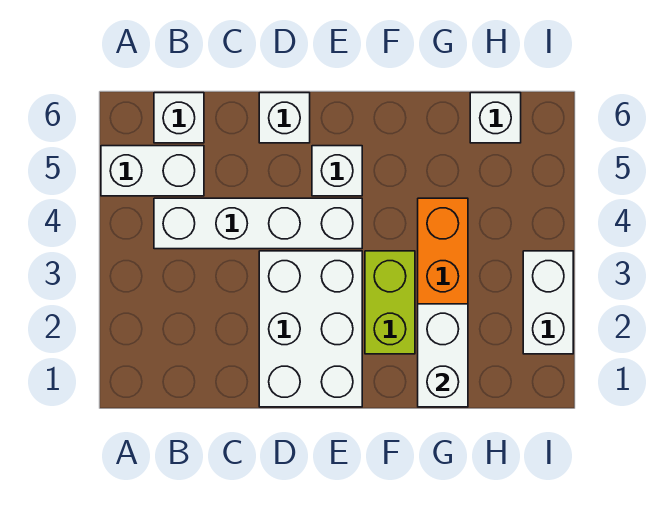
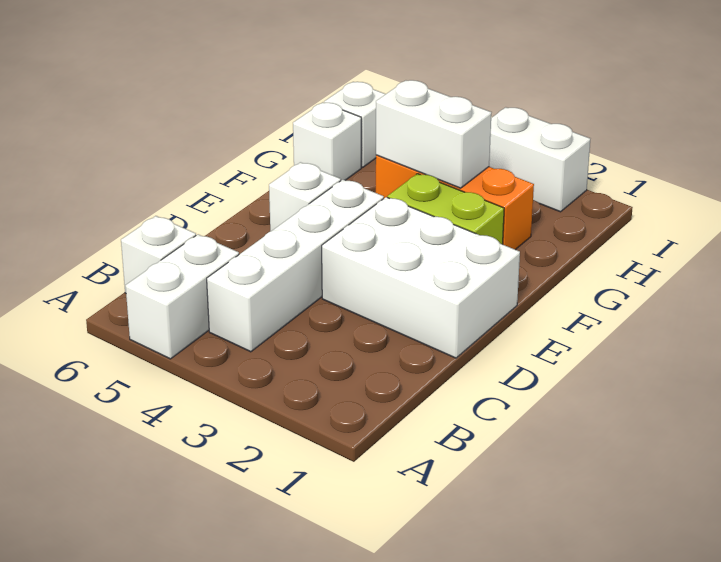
white 1x1 brick [259,93,310,143] -> white 1x1 brick moved to [293,102,361,180]
white 1x2 brick [418,304,468,407] -> white 1x2 brick moved to [376,80,492,188]

